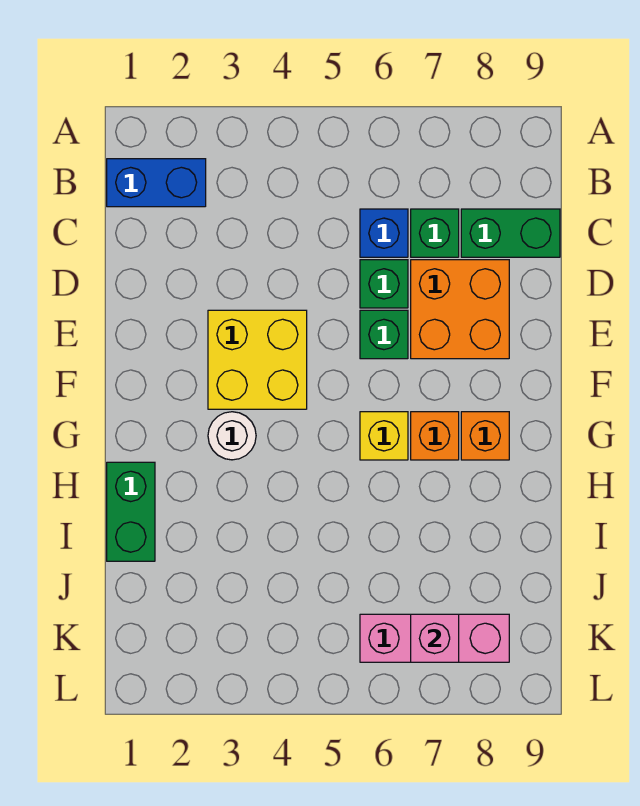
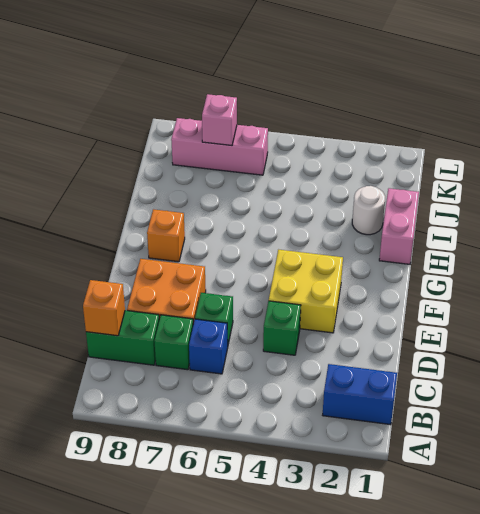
green 1x1 brick [360,310,408,359] -> green 1x1 brick moved to [263,301,301,355]
white 1x1 round brick [208,412,256,460] -> white 1x1 round brick moved to [352,186,385,235]
yellow 1x1 brick [360,412,408,460] -> none
orange 1x1 brick [411,412,459,460] -> orange 1x1 brick moved to [83,280,125,336]
green 1x2 brick [107,462,155,561] -> pink 1x2 brick [379,188,419,264]

